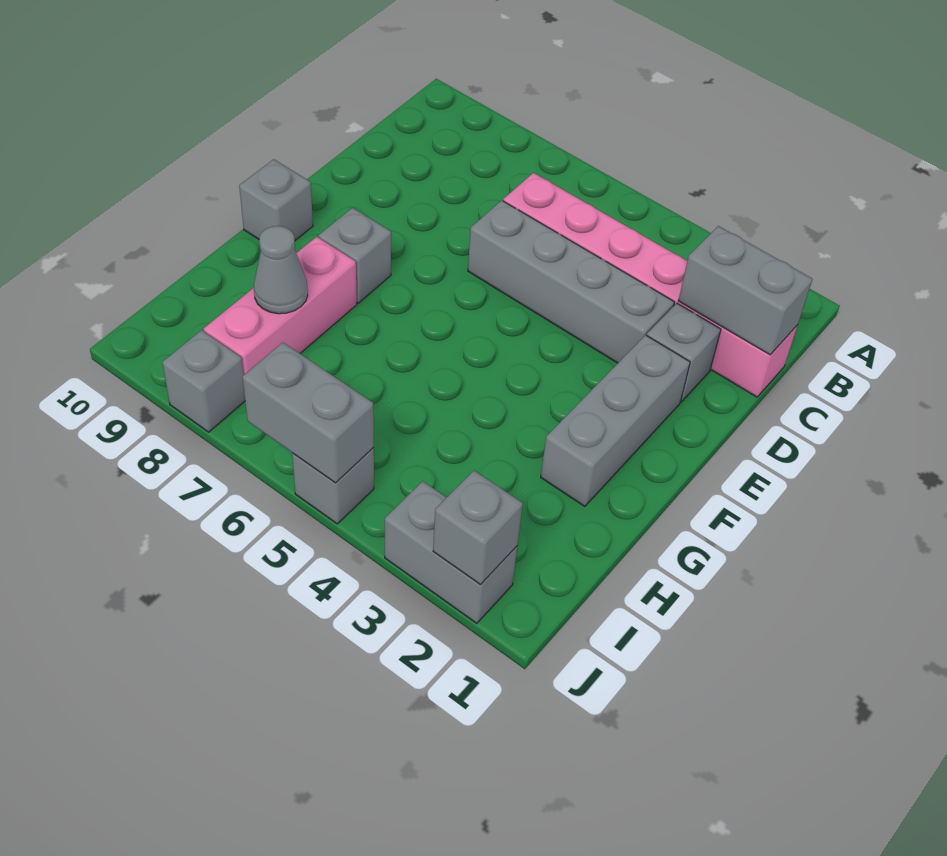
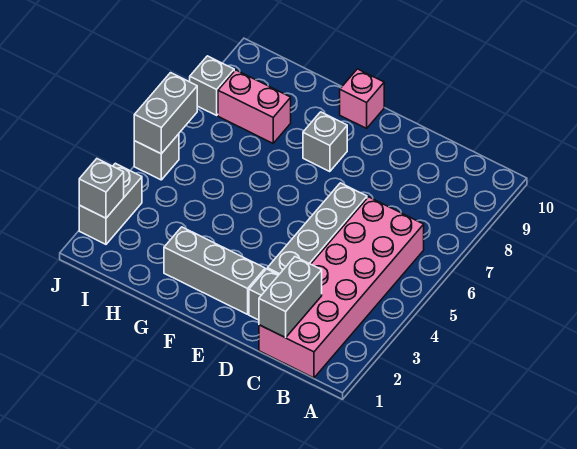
pink 1x6 brick [503,173,798,397] -> pink 2x6 brick [259,197,424,378]
grey 1x1 brick [239,159,313,240] -> pink 1x1 brick [340,69,384,128]
pink 1x3 brick [204,237,357,375] -> pink 1x2 brick [218,70,291,143]
grey 1x1 cone [254,226,308,314] -> none

